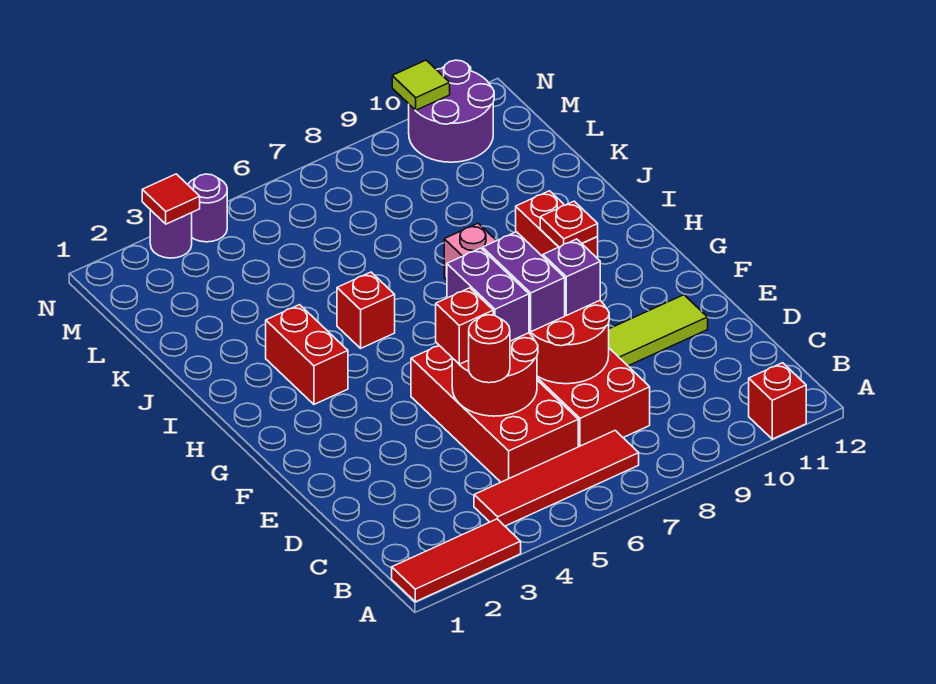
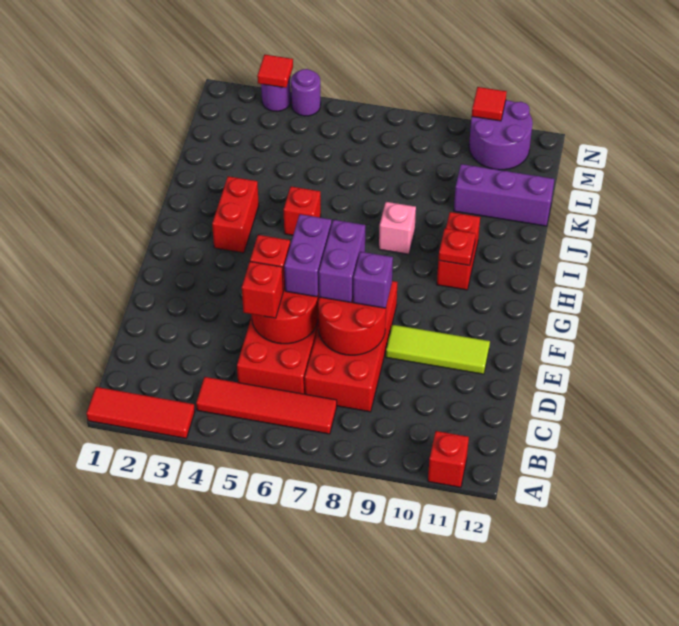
red 1x1 round brick [469,315,510,383] -> red 1x1 brick [242,262,283,318]
none -> purple 1x3 brick [454,164,554,226]
lime 1x1 tile [392,60,450,110] -> red 1x1 tile [472,87,507,121]

